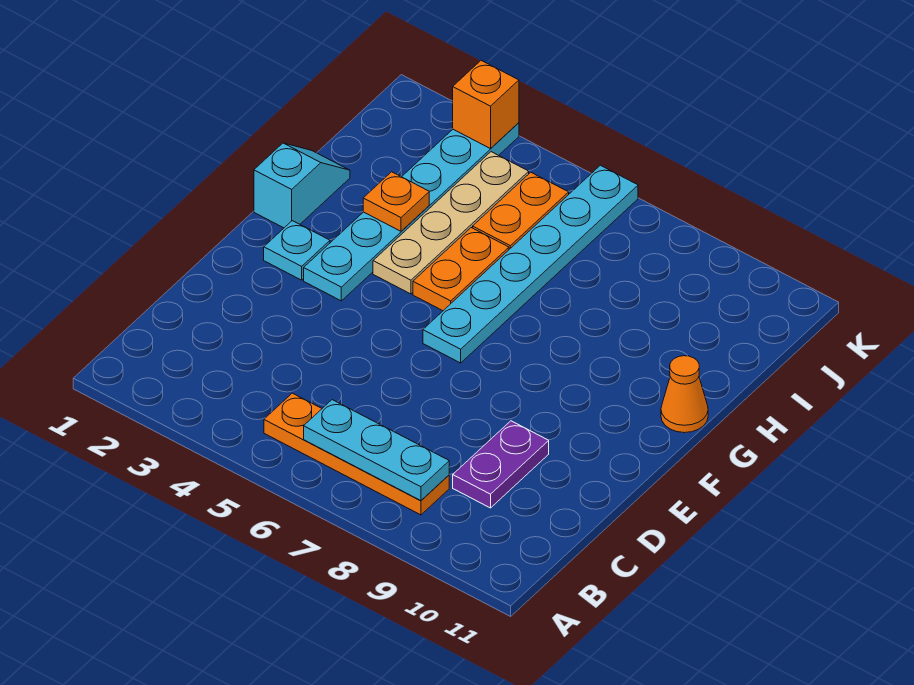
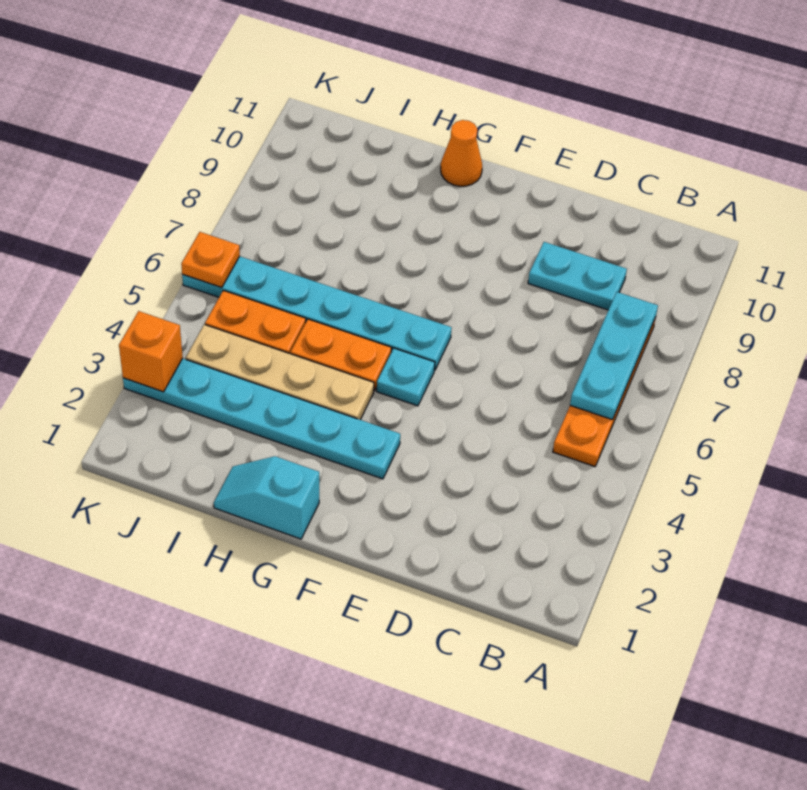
purple 1x2 plate [453,421,549,508] -> cyan 1x2 plate [528,242,627,310]
cyan 1x1 plate [264,221,330,280] -> cyan 1x1 plate moved to [377,348,435,406]
orange 1x1 plate [363,172,429,231] -> orange 1x1 plate moved to [181,232,240,288]

